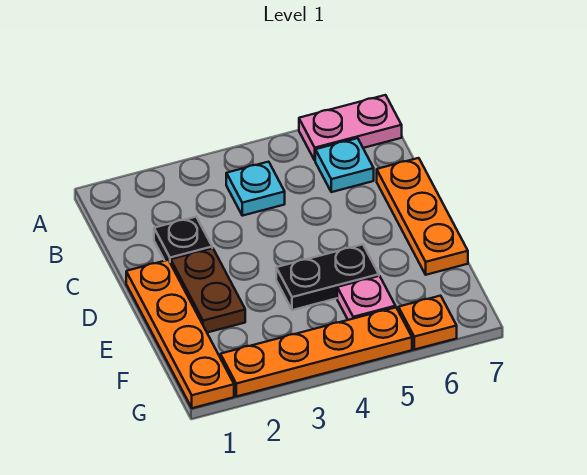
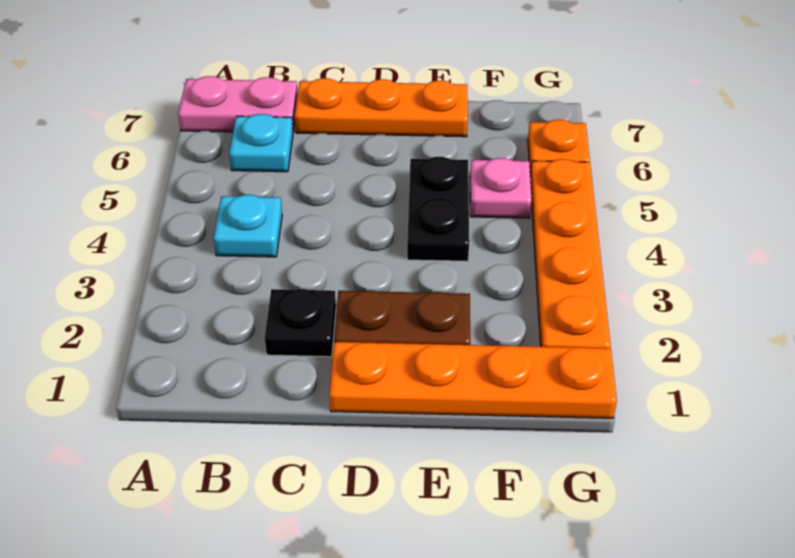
pink 1x2 plate [299,95,402,160] -> pink 1x2 plate turned to [178,76,298,132]

